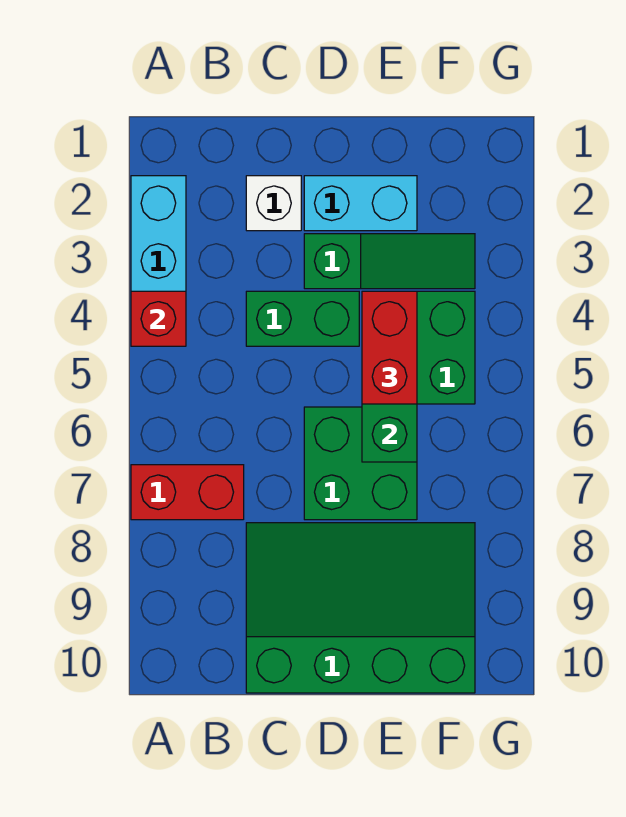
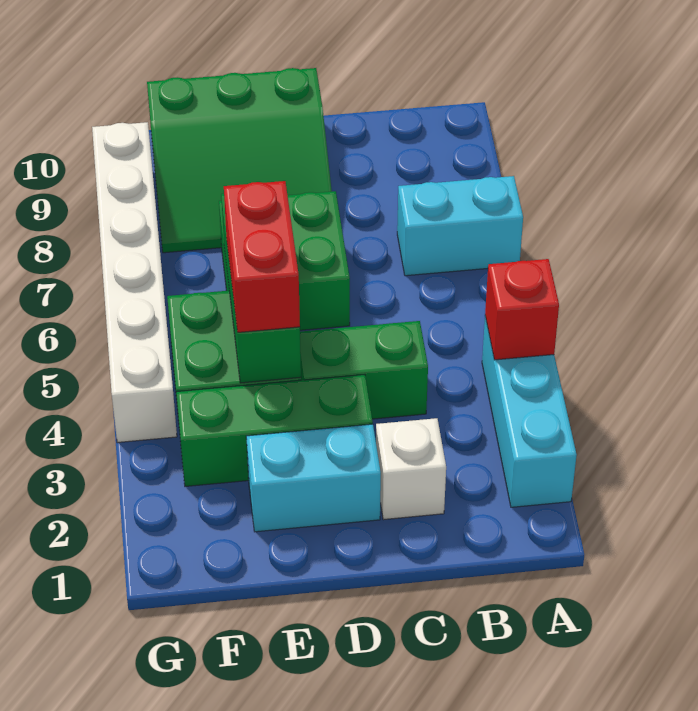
red 1x2 brick [131,465,244,520] -> cyan 1x2 brick [397,176,523,276]
green 3x4 slope [246,523,475,693] -> green 3x3 slope [147,68,332,253]
green 1x3 slope [304,234,475,289] -> green 1x3 brick [176,375,373,486]
none -> white 1x6 brick [92,122,177,443]

